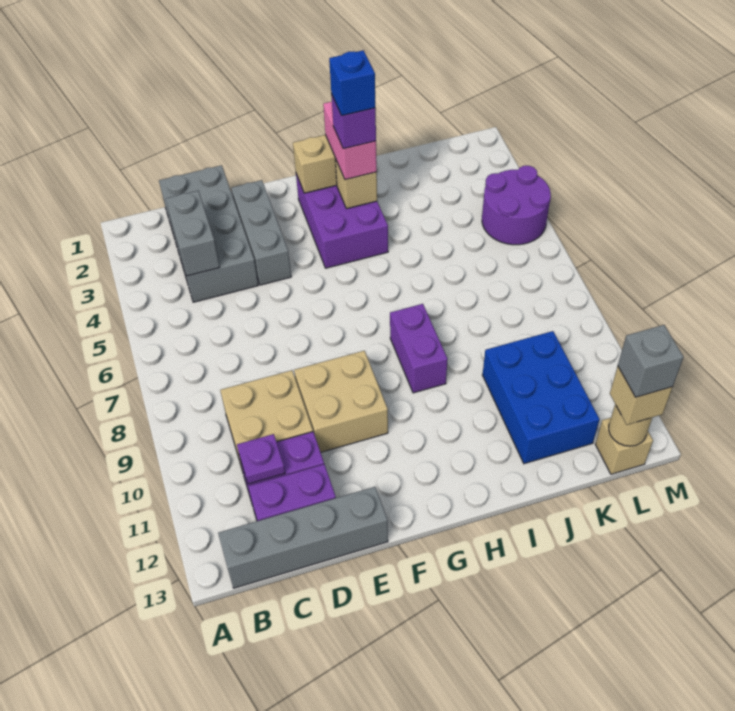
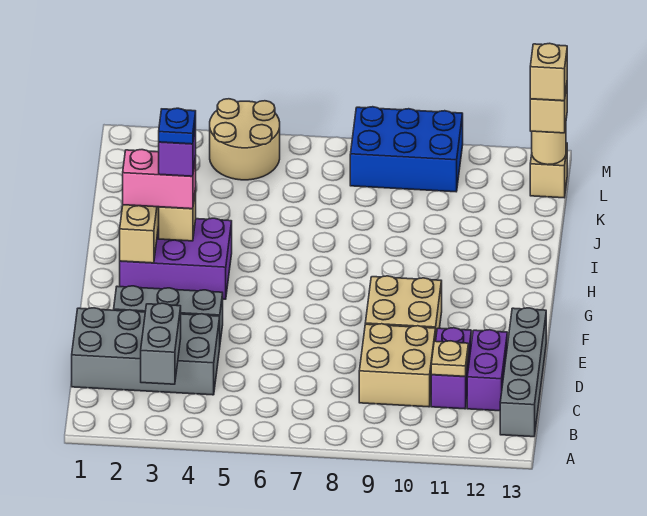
grey 1x2 brick [166,191,220,276] -> grey 1x2 brick turned to [141,303,181,384]
purple 1x1 plate [237,434,285,484] -> tan 1x1 plate [431,341,468,376]
blue 1x1 brick [329,50,375,116] -> blue 1x1 plate [159,108,196,144]
purple 1x2 brick [390,304,448,393] -> none
blue 2x3 brick [483,331,599,464] -> blue 2x3 brick moved to [350,107,463,192]
purple 2x2 round brick [482,166,551,245] -> tan 2x2 round brick [210,99,280,180]
grey 1x1 brick [618,325,683,397] -> tan 1x1 brick [530,43,567,101]

